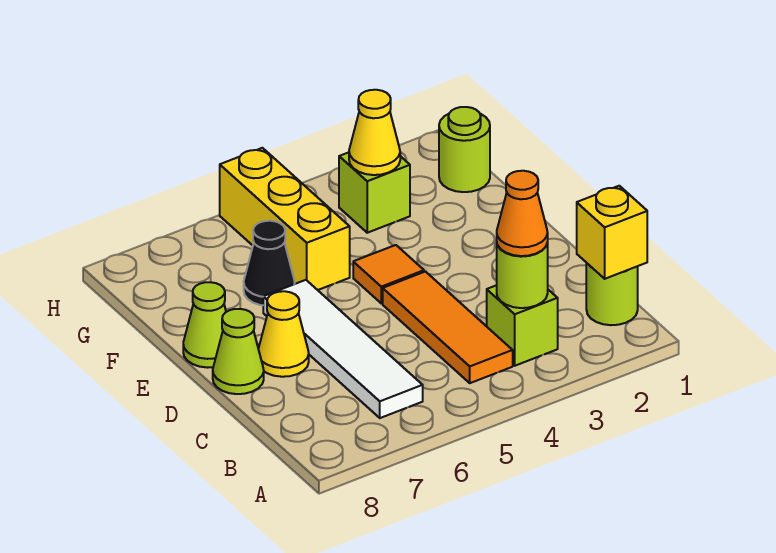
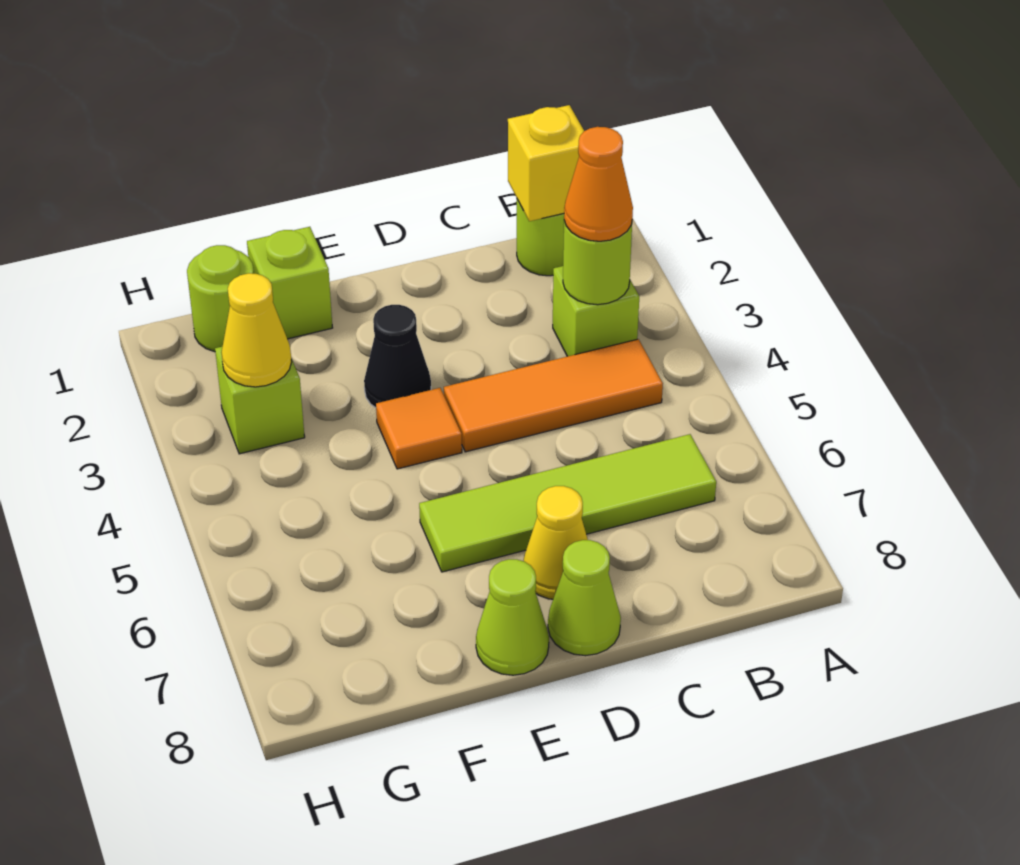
white 1x4 tile [263,280,423,418] -> lime 1x4 tile [419,434,716,572]
none -> lime 1x1 brick [247,227,333,339]
yellow 1x3 brick [220,148,350,290] -> none
black 1x1 cone [244,221,295,305] -> black 1x1 cone moved to [364,305,431,408]

